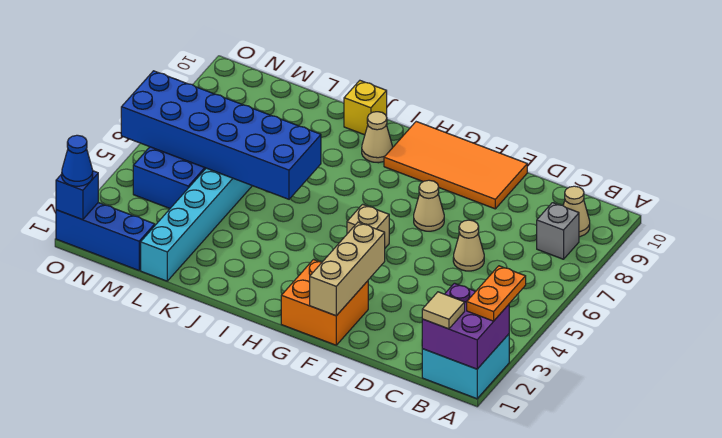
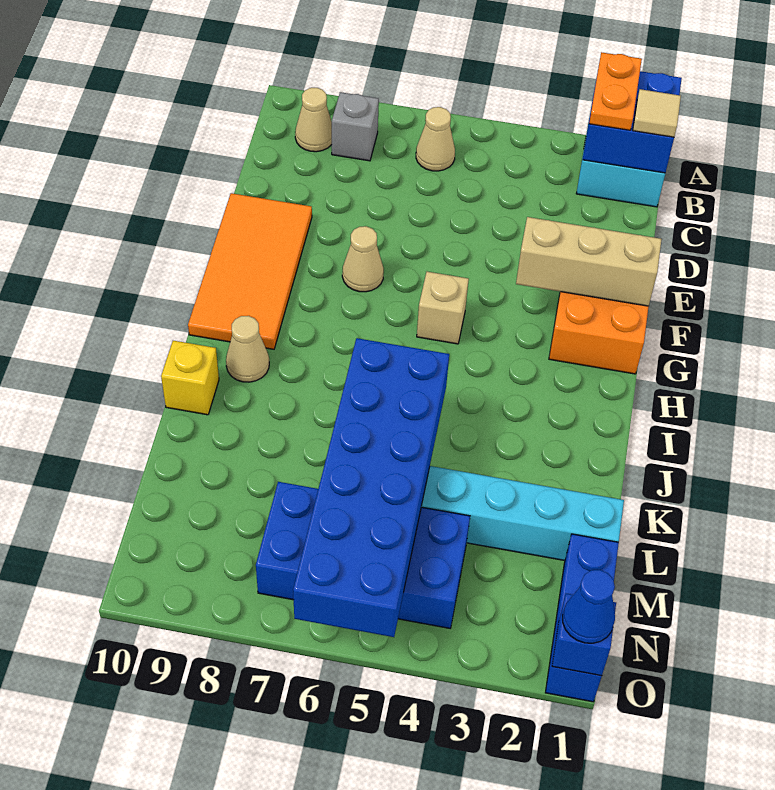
purple 2x2 brick [422,283,509,369] -> blue 2x2 brick [583,71,682,173]
orange 1x2 plate [467,266,526,321] -> orange 1x2 plate turned to [589,52,642,130]
tan 1x1 cone [453,220,484,271] -> tan 1x1 cone moved to [416,107,455,171]

